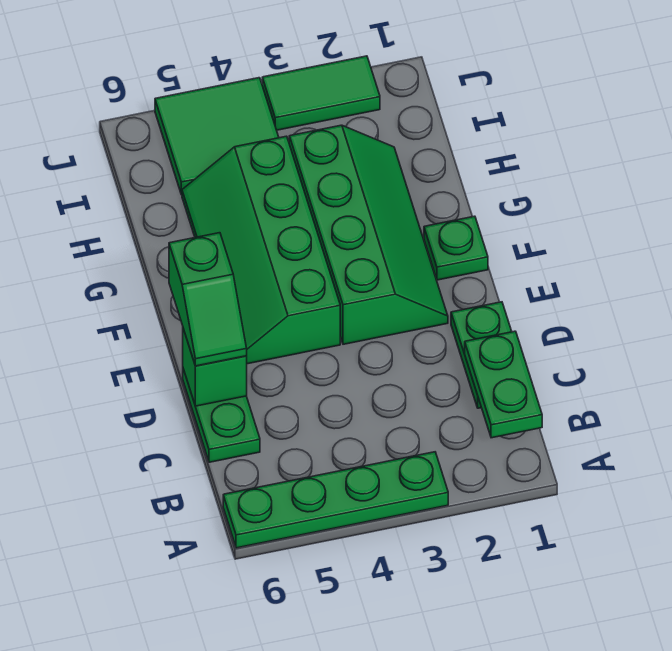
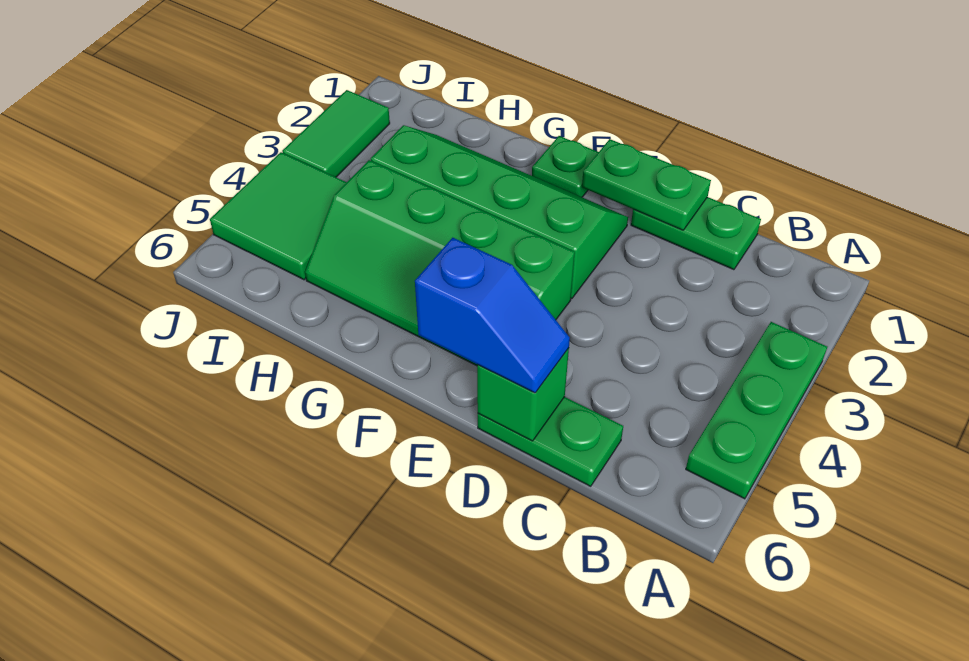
green 1x4 plate [223,452,448,548] -> green 1x3 plate [686,322,827,499]
green 1x2 plate [465,331,542,438] -> green 1x2 plate moved to [582,139,711,230]
green 1x2 slope [169,233,247,366] -> blue 1x2 slope [415,238,570,393]

